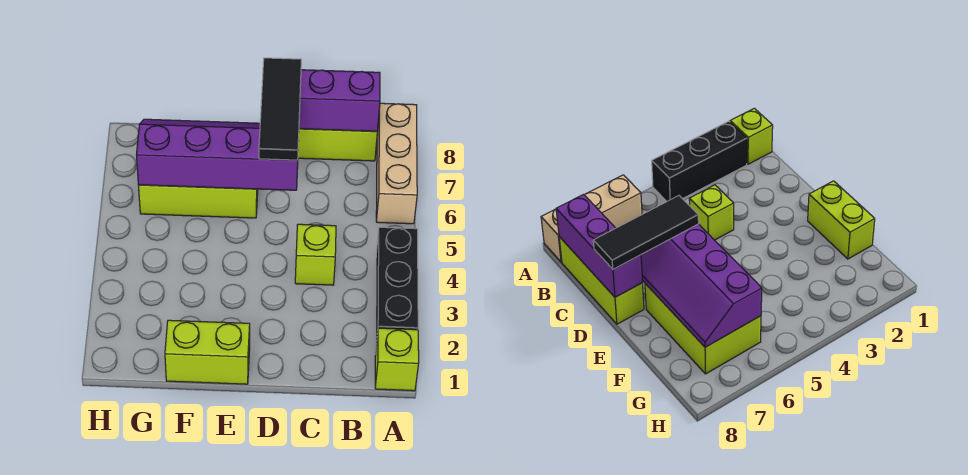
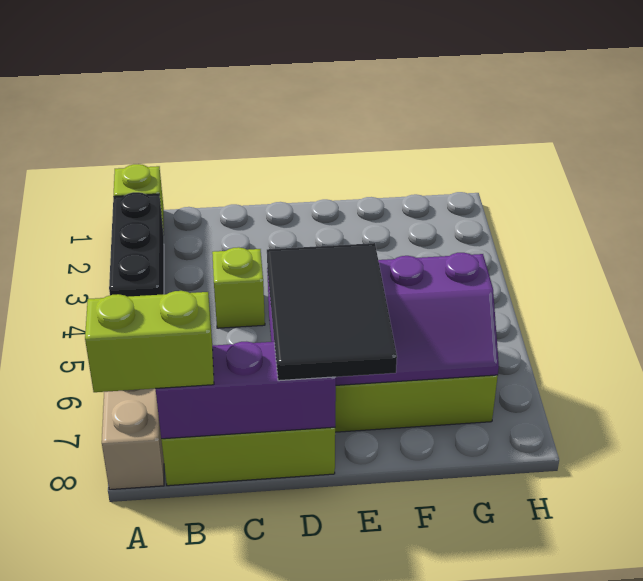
black 1x3 tile [259,58,301,160] -> black 2x3 tile [267,243,397,381]
lime 1x2 brick [165,320,250,384] -> lime 1x2 brick moved to [85,291,214,392]

